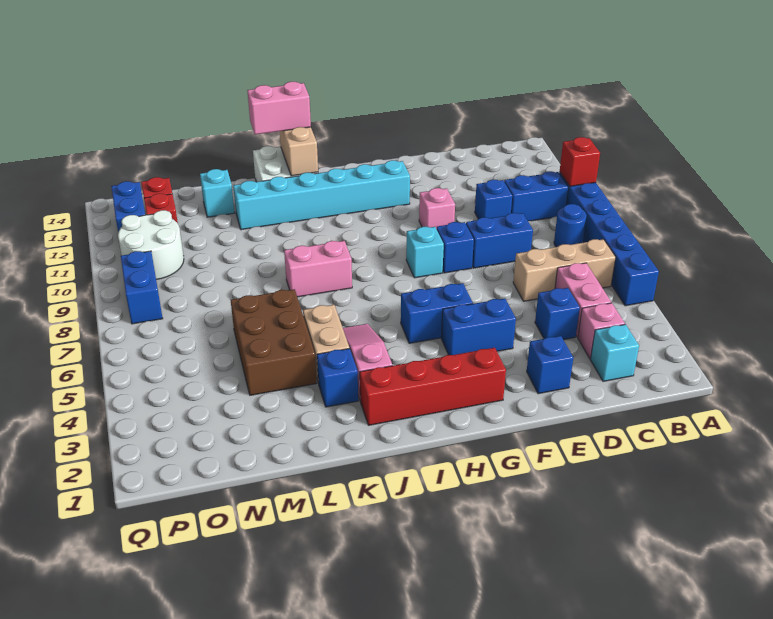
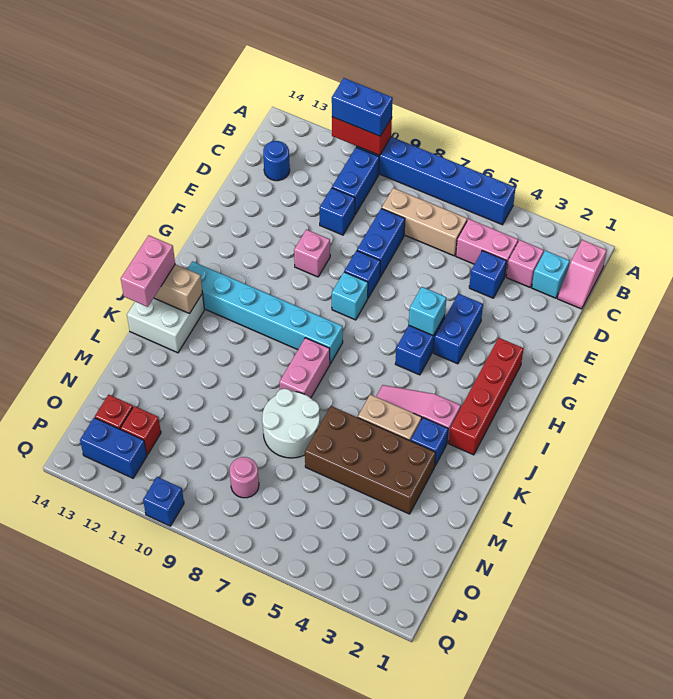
red 1x1 brick [560,137,600,186] -> red 1x2 brick [332,117,392,156]
none -> pink 1x2 slope [557,240,607,309]
tan 1x3 brick [513,239,616,301] -> tan 1x3 brick turned to [382,188,467,256]
blue 1x1 round brick [554,204,587,247] -> blue 1x1 round brick moved to [263,141,290,181]
blue 1x1 brick [527,336,573,394] -> blue 1x1 brick moved to [143,477,184,526]
cyan 1x6 brick [233,160,410,230] -> cyan 1x6 brick turned to [188,261,343,364]
brown 2x3 brick [231,289,317,395] -> brown 2x4 brick [305,406,436,514]
cyan 1x1 brick [200,169,235,217] -> cyan 1x1 brick moved to [409,287,446,335]
none -> pink 1x1 round brick [230,457,259,498]
white 2x2 round brick [118,210,184,280] -> white 2x2 round brick moved to [262,389,320,458]
blue 1x2 brick [121,251,163,324] -> blue 1x2 brick moved to [332,78,393,136]

